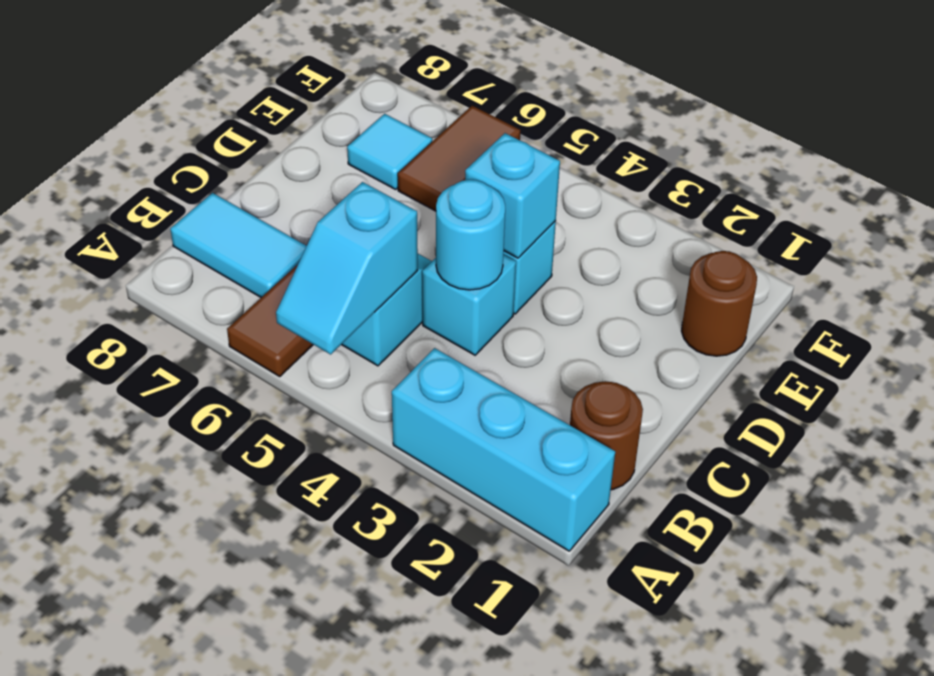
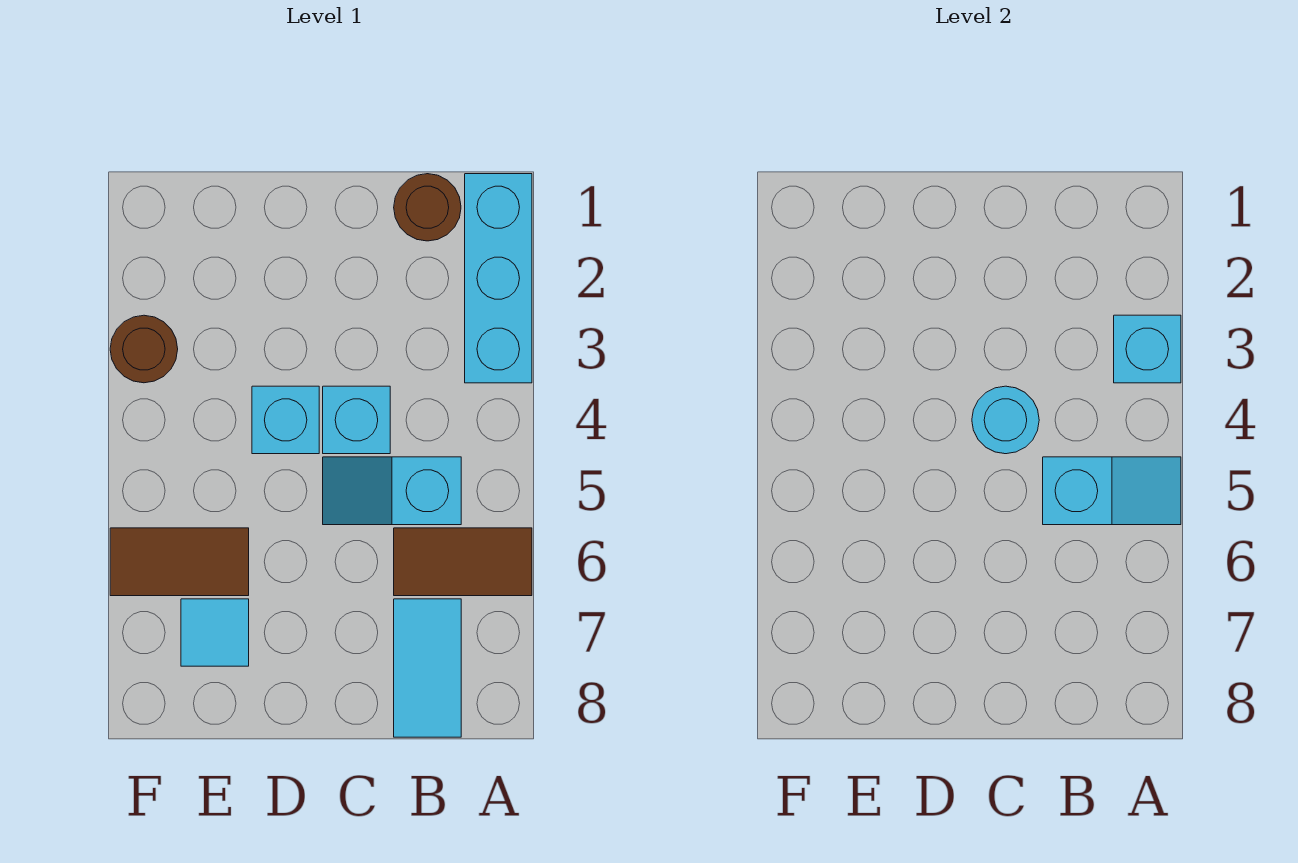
cyan 1x1 brick [465,133,560,258] -> cyan 1x1 brick moved to [1114,315,1181,383]
brown 1x1 round brick [682,251,757,356] -> brown 1x1 round brick moved to [110,315,178,383]

